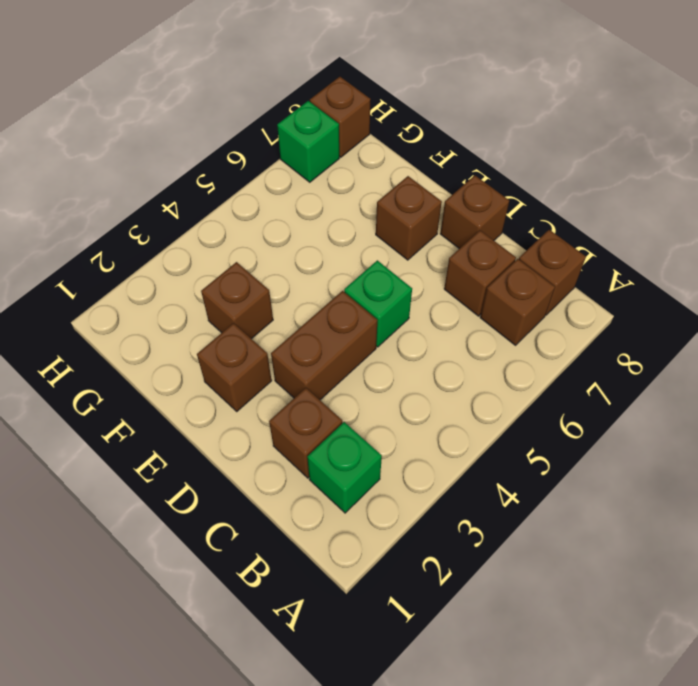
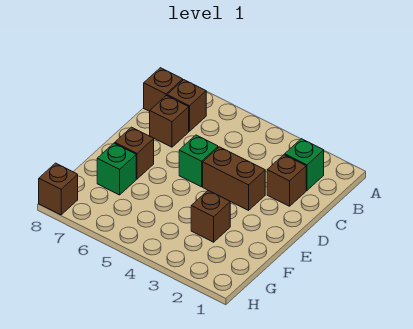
brown 1x1 brick [440,175,509,249] -> none
brown 1x1 brick [197,323,272,411] -> none
green 1x1 brick [277,101,339,182] -> green 1x1 brick moved to [97,143,136,195]

